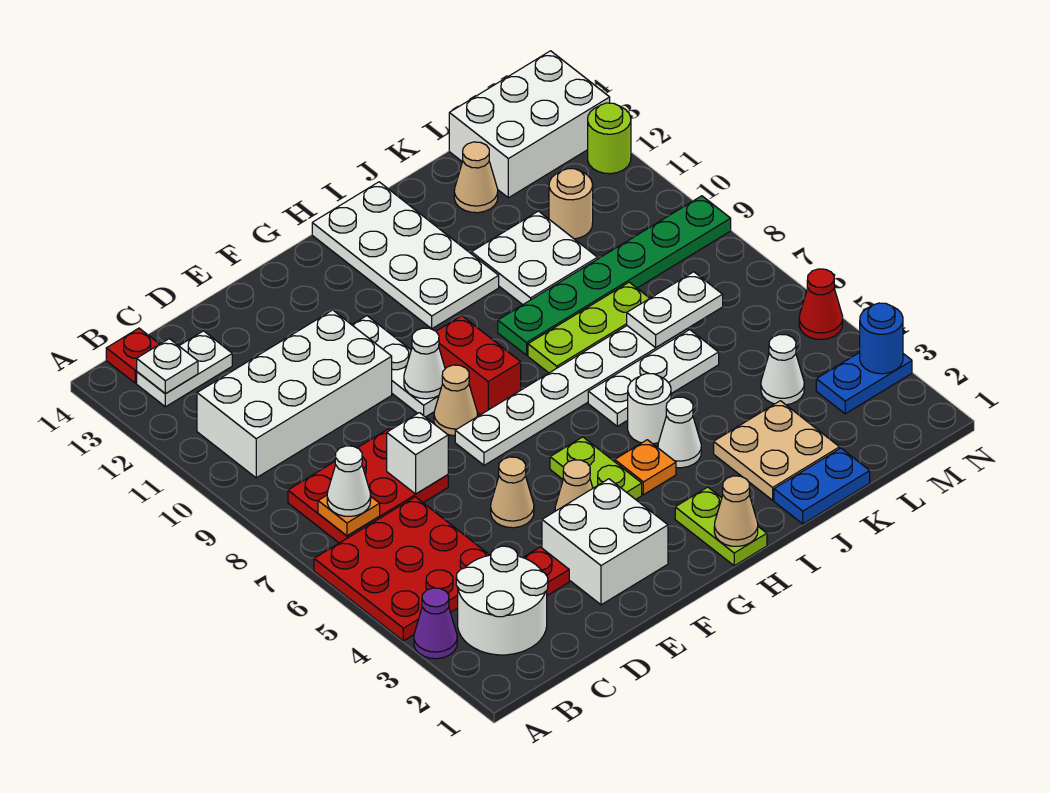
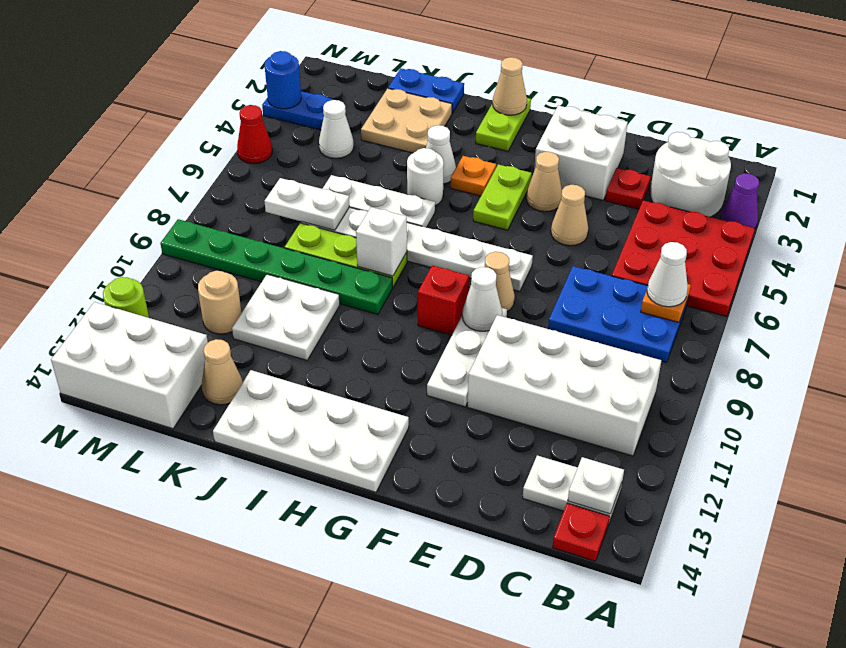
red 2x3 plate [288,429,448,543] -> blue 2x3 plate [548,266,688,362]
white 1x1 brick [387,413,448,494] -> white 1x1 brick moved to [356,207,407,276]
red 1x2 brick [436,316,521,415] -> red 1x1 brick [418,265,469,335]
white 2x4 plate [312,182,499,329] -> white 2x4 plate turned to [213,370,409,492]

